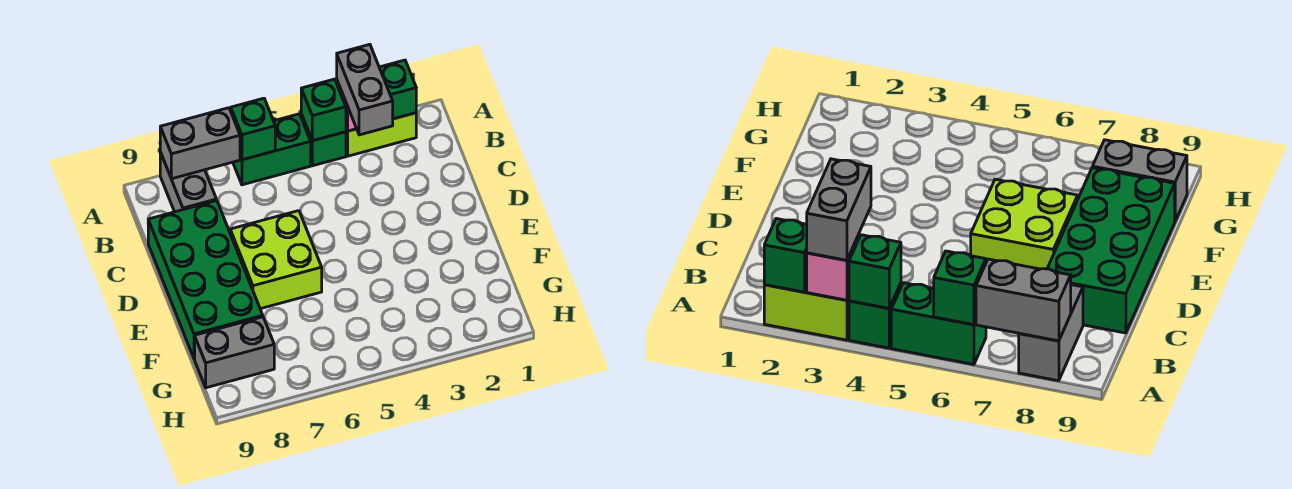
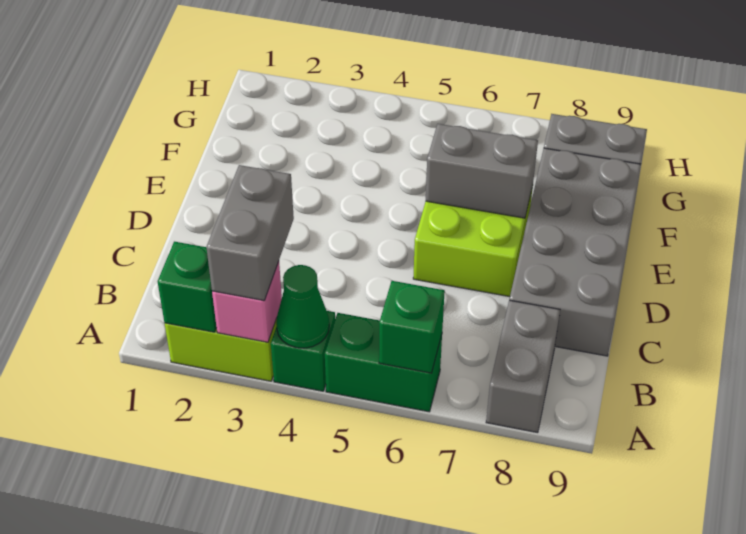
green 1x1 brick [301,79,346,141] -> green 1x1 cone [276,265,329,348]
grey 1x2 brick [160,108,240,179] -> grey 1x2 brick moved to [426,124,538,218]
green 2x4 brick [148,201,263,359] -> grey 2x4 brick [509,148,641,356]

